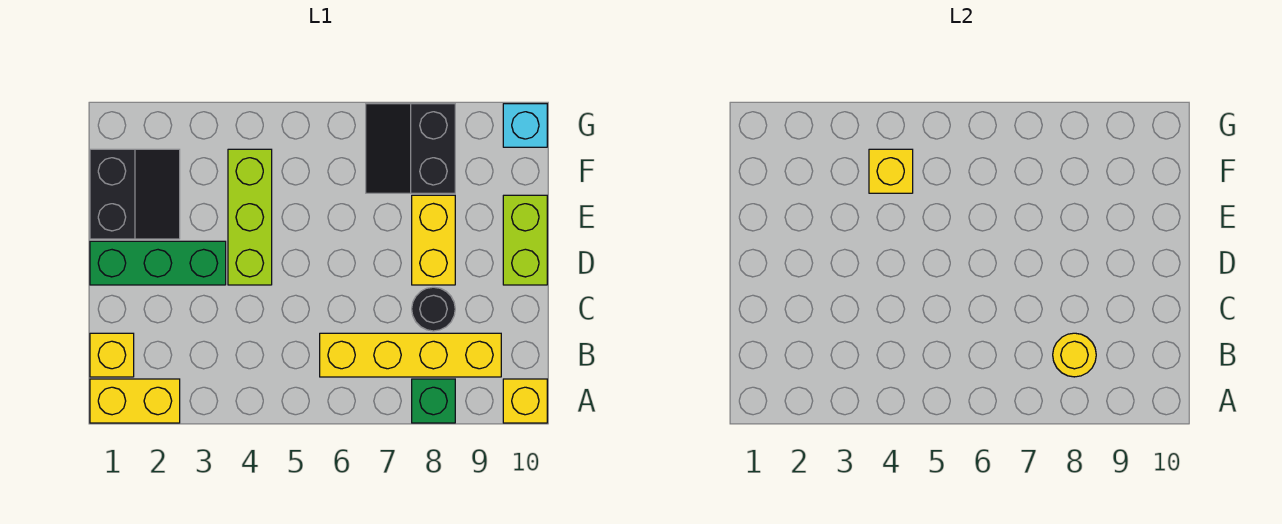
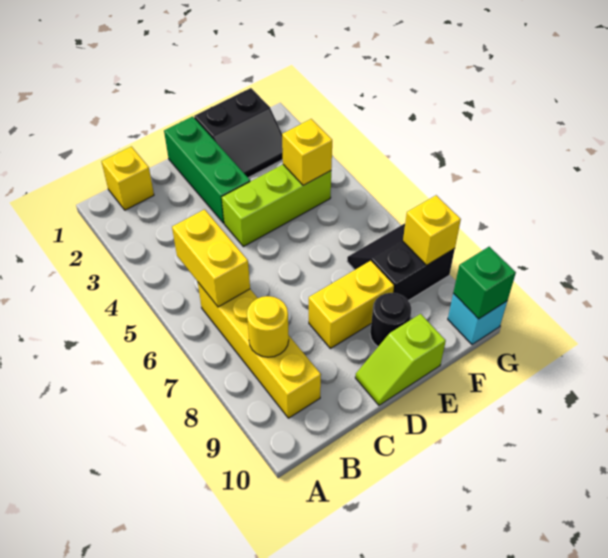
yellow 1x2 brick [90,379,180,423] -> yellow 1x2 brick moved to [172,210,250,307]
green 1x1 brick [412,379,455,423] -> green 1x1 brick moved to [453,247,516,319]
yellow 1x1 brick [503,379,547,423] -> yellow 1x1 brick moved to [403,195,461,265]
black 1x1 round brick [412,287,455,331] -> black 1x1 round brick moved to [370,293,411,346]
lime 1x2 brick [503,195,547,285] -> lime 1x2 slope [355,314,446,405]

